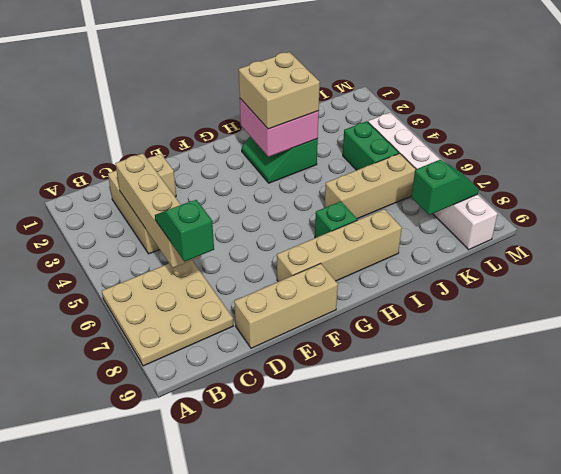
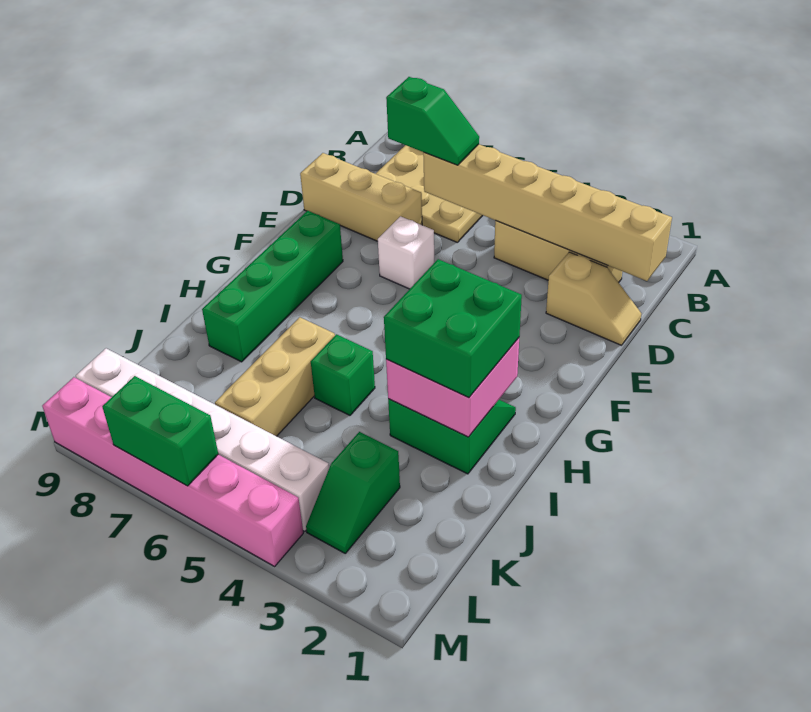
tan 1x4 brick [115,153,201,268] -> tan 1x6 brick [423,144,672,281]
tan 1x3 brick [234,264,338,348] -> tan 1x3 brick turned to [300,153,422,241]
none -> white 1x1 brick [378,216,434,289]
tan 1x4 brick [277,209,402,282] -> green 1x4 brick [202,211,343,362]
tan 2x2 brick [239,52,320,129] -> green 2x2 brick [384,259,522,397]
green 1x1 brick [315,201,357,238] -> green 1x1 brick moved to [311,334,375,415]
green 1x2 brick [343,121,399,170] -> green 1x2 brick moved to [102,376,218,486]
green 1x2 slope [411,160,479,215] -> green 1x2 slope moved to [306,432,400,553]
none -> pink 1x6 brick [42,377,303,566]

